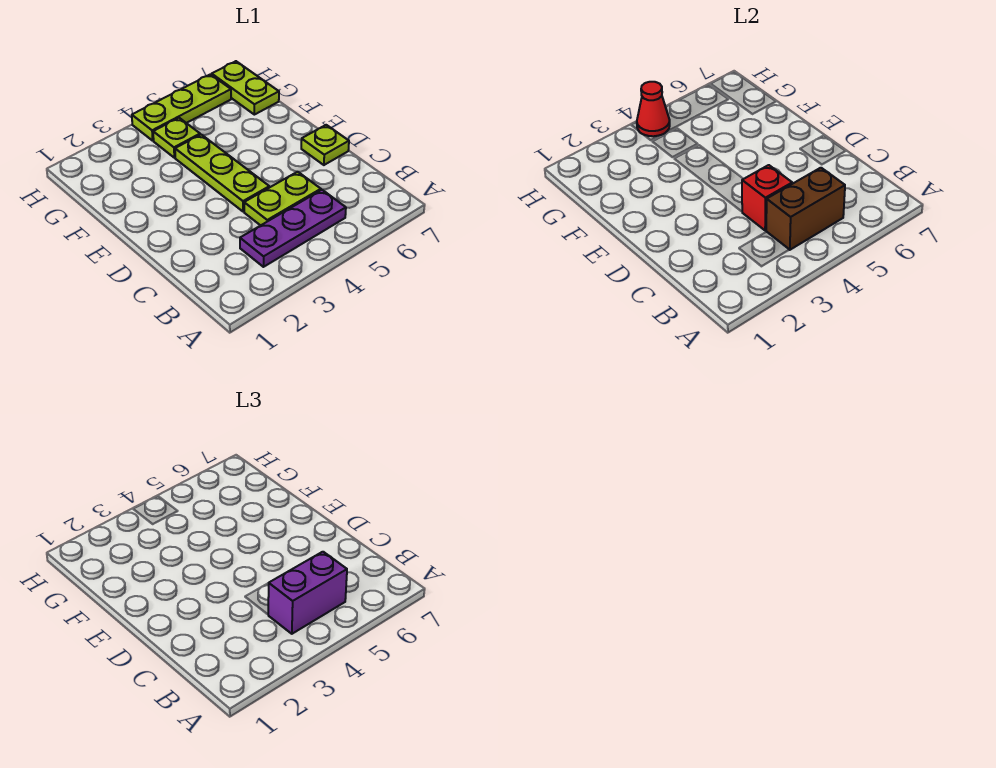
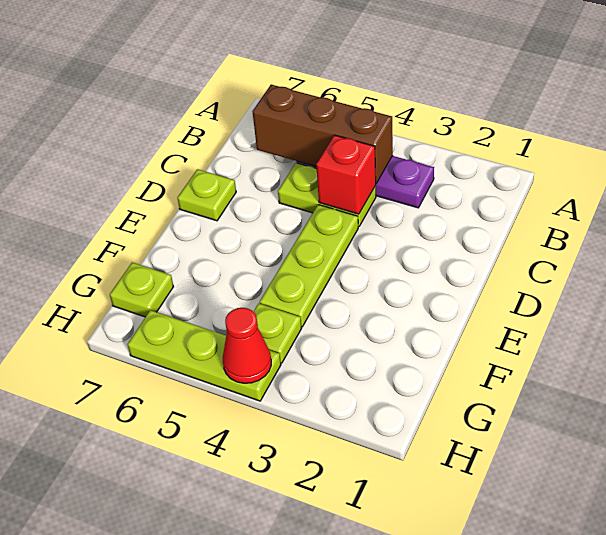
brown 1x2 brick [766,168,845,250] -> brown 1x3 brick [252,85,393,183]
purple 1x2 brick [268,552,347,634] -> none
lime 1x2 plate [212,61,279,115] -> lime 1x1 plate [110,262,174,317]

